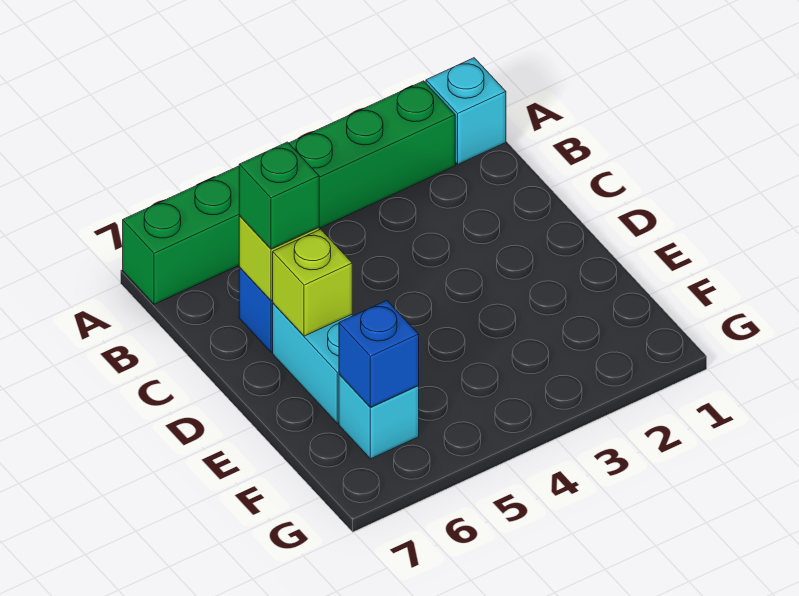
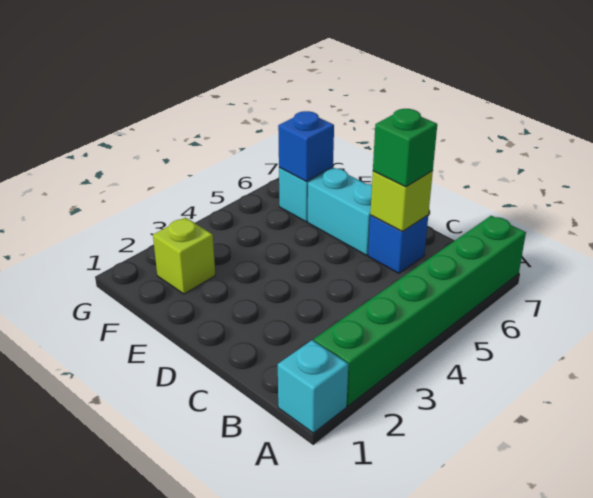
lime 1x1 brick [273,229,352,336] -> lime 1x1 brick moved to [153,218,215,294]

